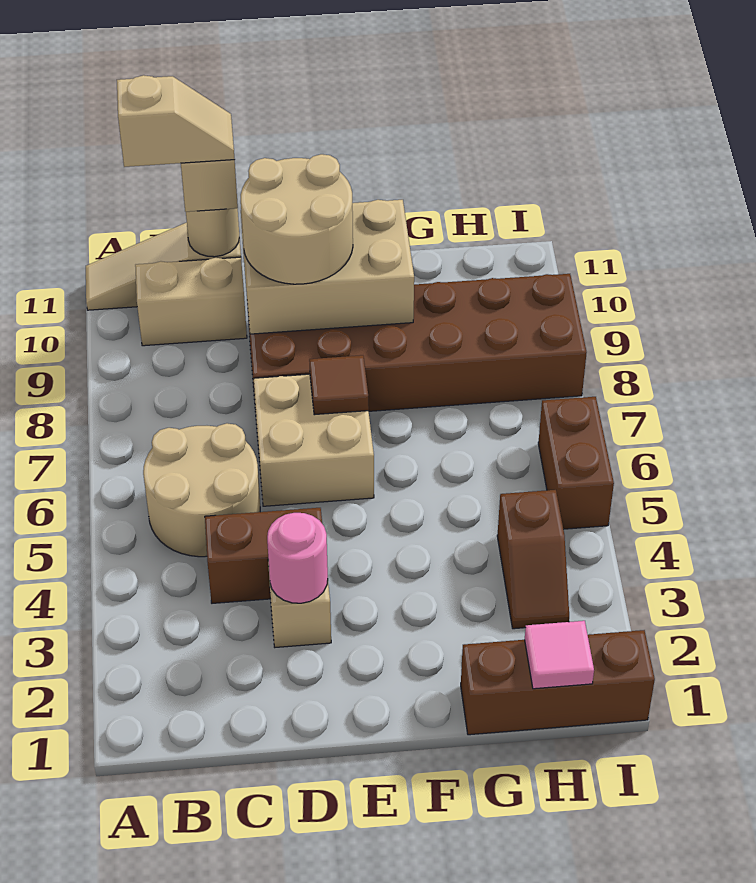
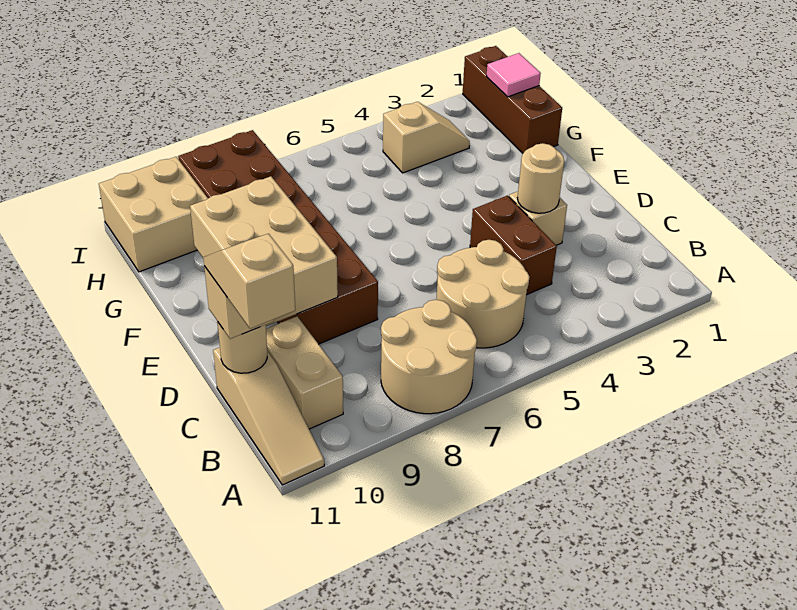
pink 1x1 round brick [267,513,328,603] -> tan 1x1 round brick [517,143,564,213]
tan 2x2 brick [253,374,374,506] -> tan 2x2 brick moved to [99,157,208,272]
tan 2x2 round brick [241,154,353,284] -> tan 2x2 round brick moved to [381,300,477,414]
brown 1x1 tile [309,355,369,415] -> none
brown 1x2 slope [497,490,569,629] -> tan 1x2 slope [383,102,470,173]
brown 1x2 brick [538,397,614,529] -> none

